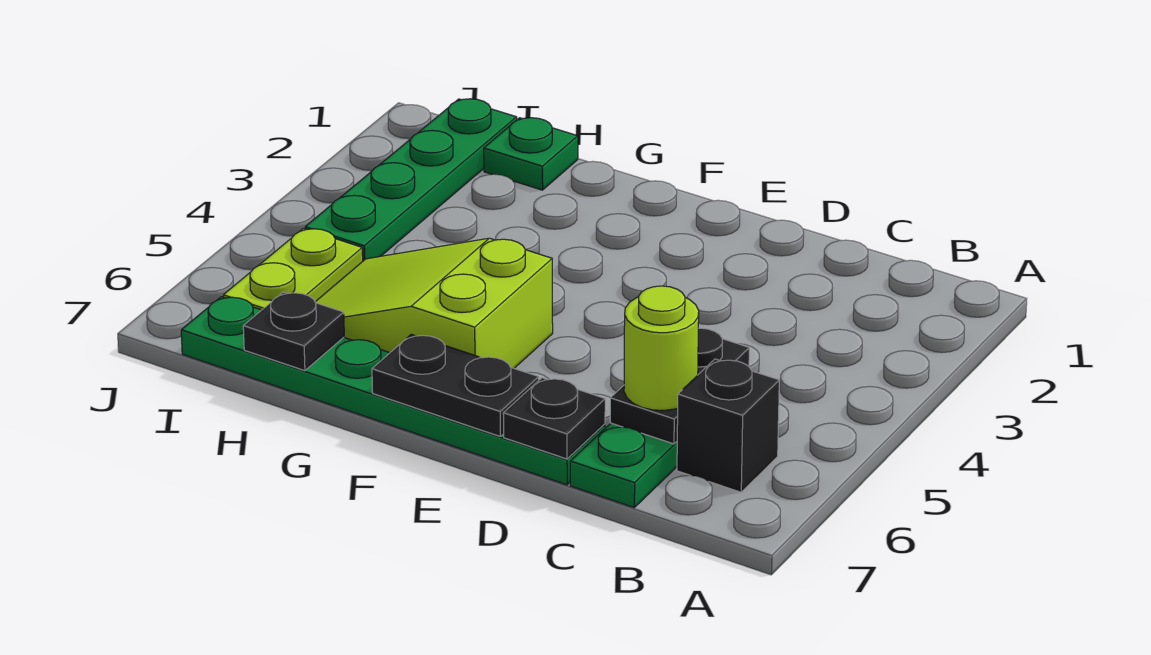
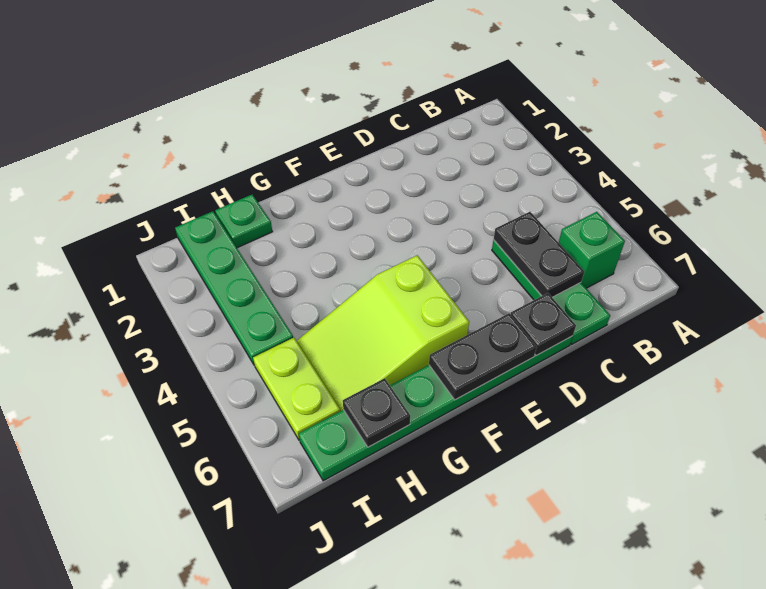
black 1x1 brick [677,359,779,492] -> green 1x1 brick [559,212,625,288]
lime 1x1 round brick [624,286,699,410] -> none

